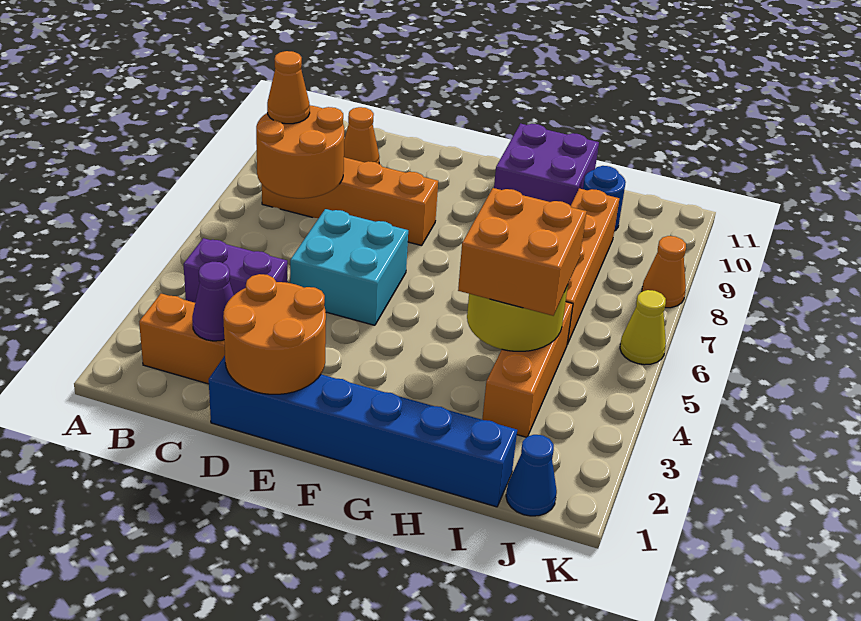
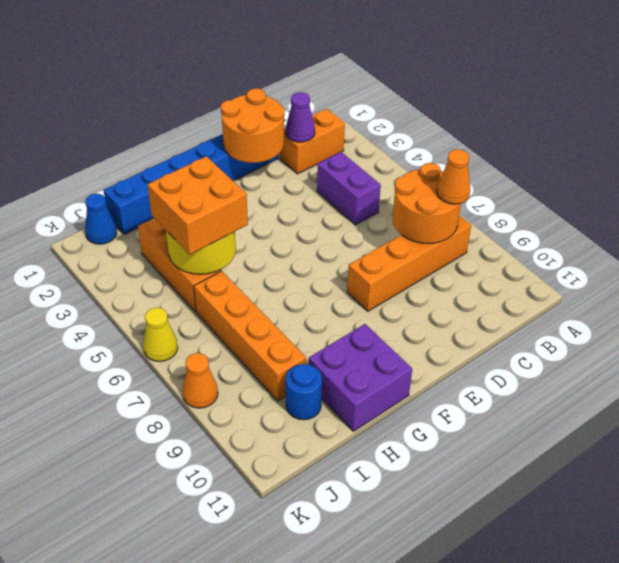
purple 1x2 brick [183,238,288,303] -> purple 1x2 brick turned to [317,152,381,225]
orange 1x1 cone [344,107,379,164] -> none
cyan 2x2 brick [290,209,408,325] -> none

